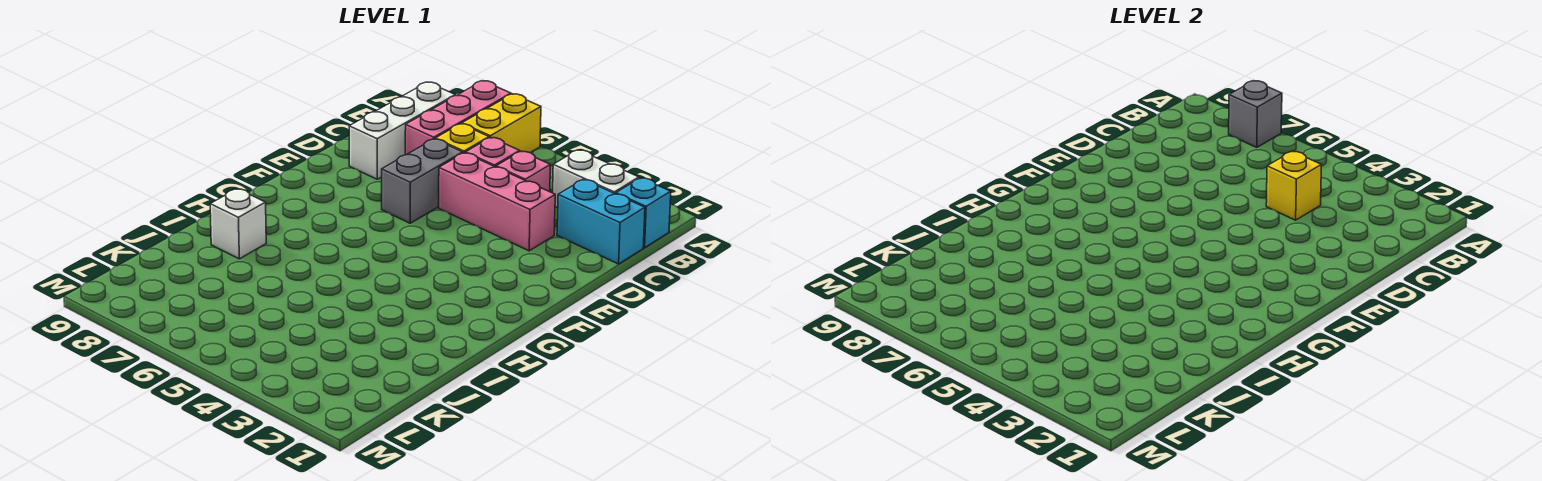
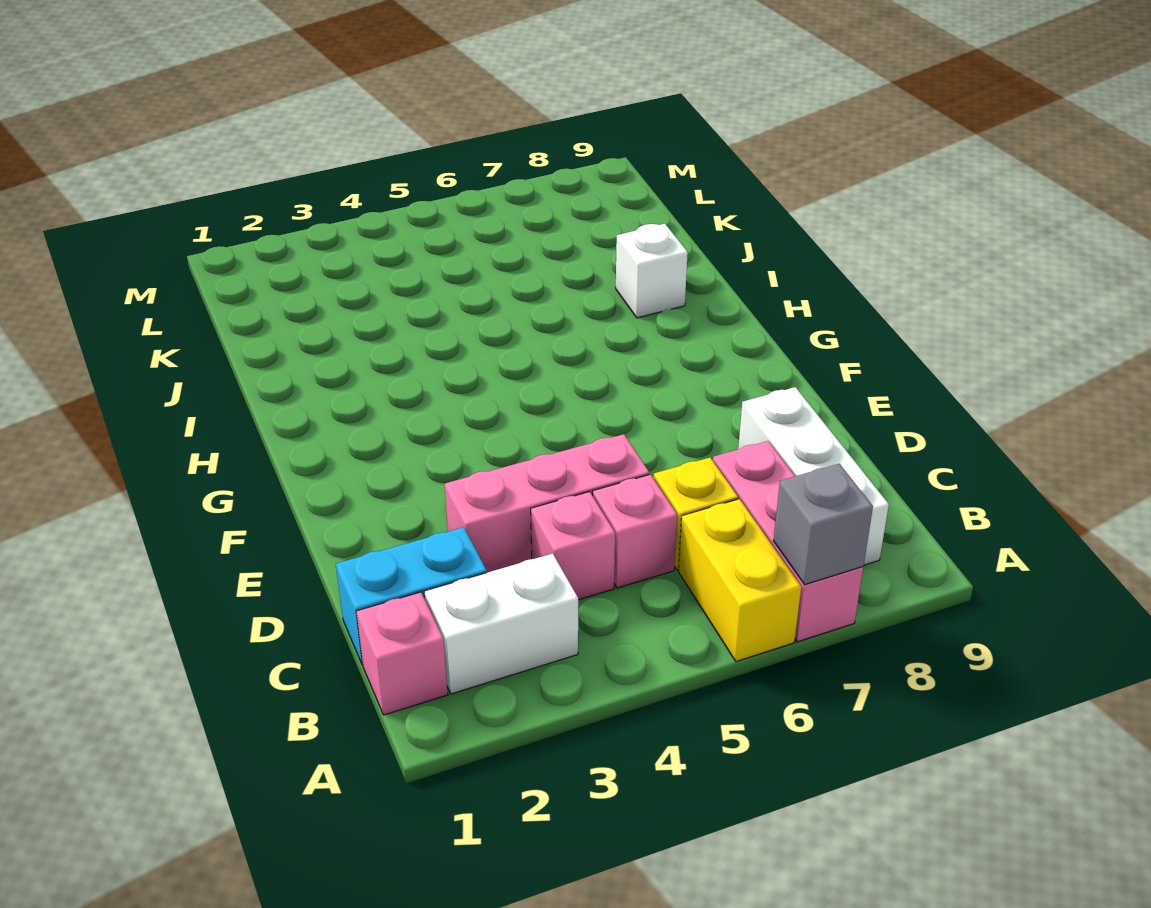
cyan 1x1 brick [616,178,671,248] -> pink 1x1 brick [356,592,448,715]
yellow 1x1 brick [1266,151,1321,220] -> none
grey 1x2 brick [382,139,463,223] -> none

